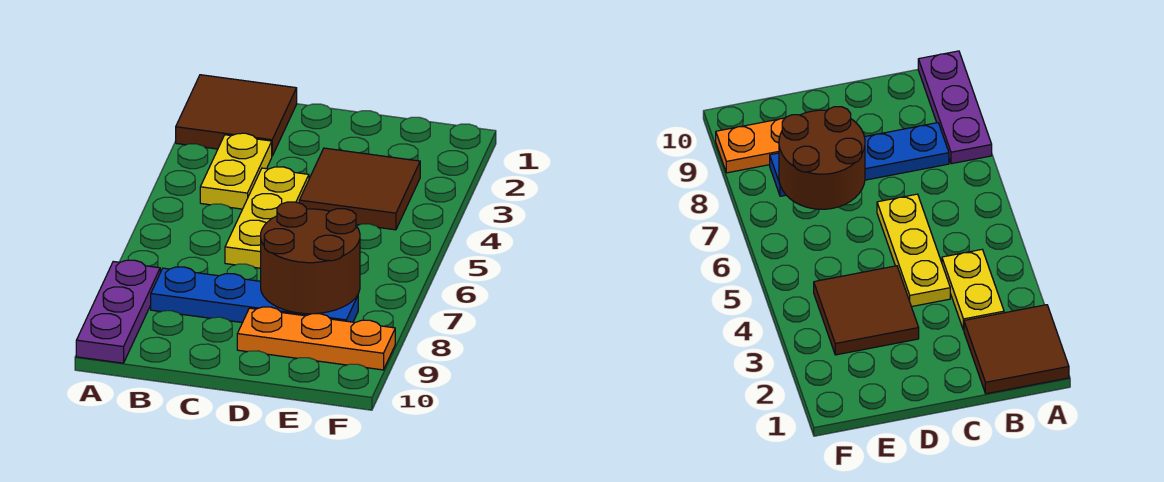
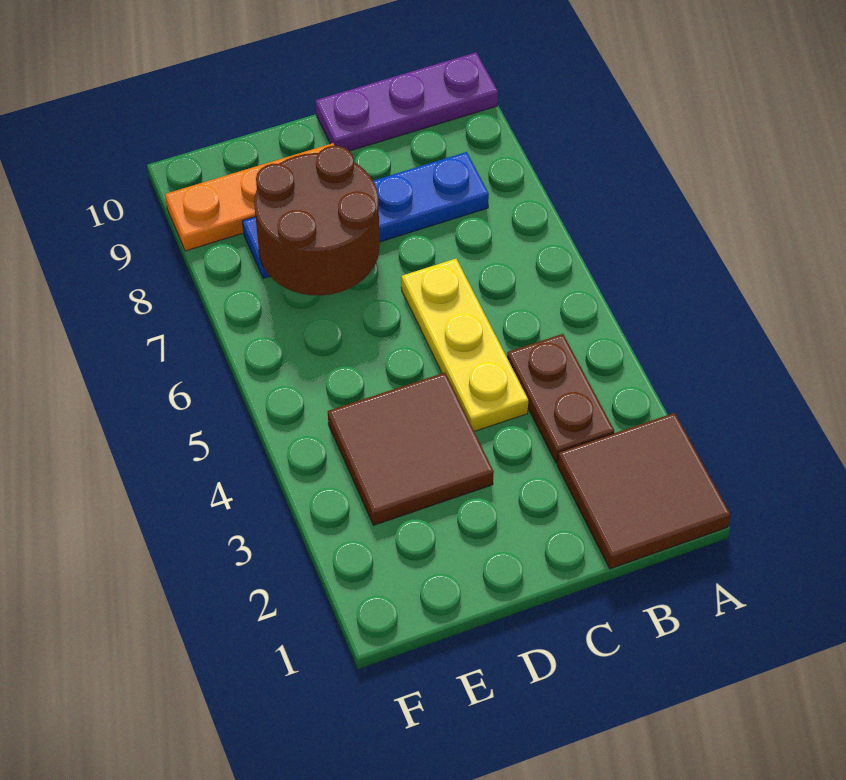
purple 1x3 plate [76,260,160,363] -> purple 1x3 plate turned to [315,53,498,151]
yellow 1x2 plate [200,133,272,209] -> brown 1x2 plate [507,334,614,463]

